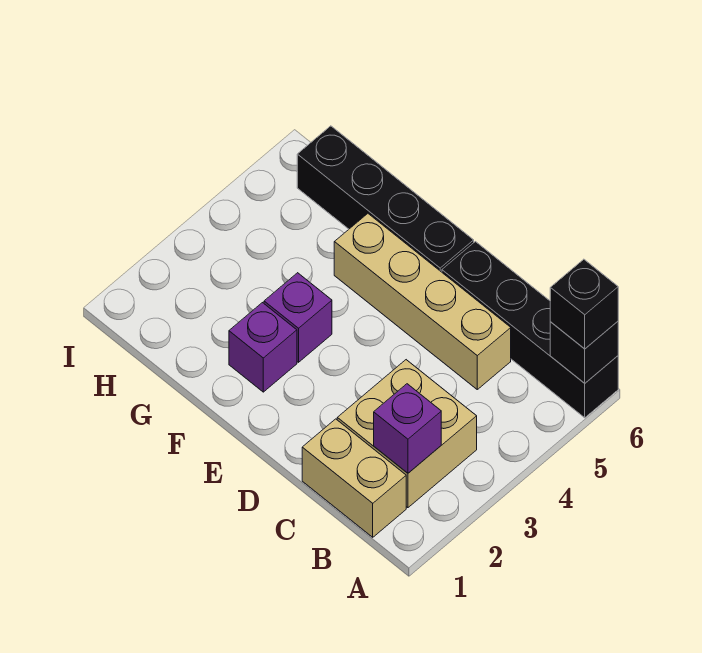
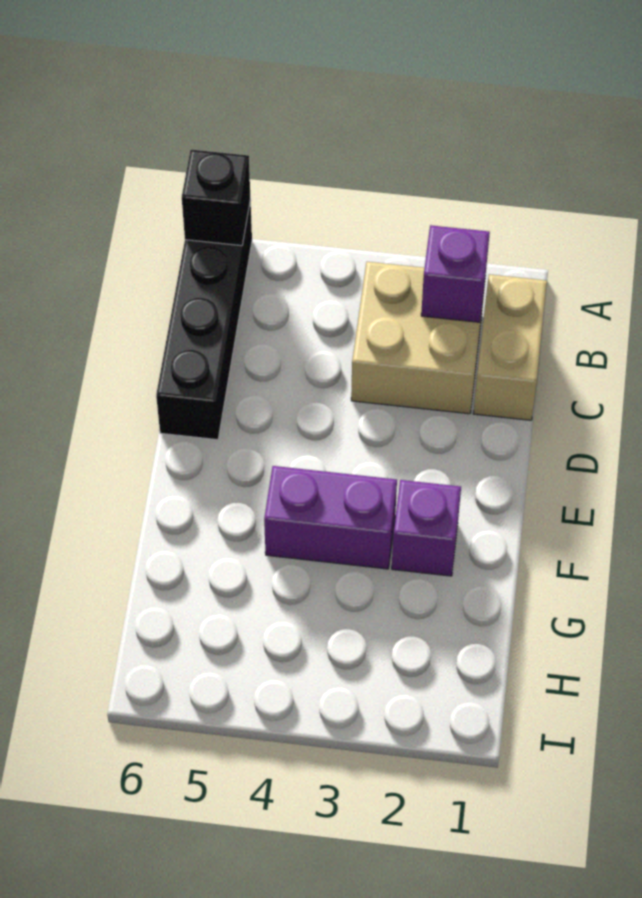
black 1x1 brick [550,259,618,349] -> none
tan 1x4 brick [334,214,511,389] -> none
black 1x4 brick [297,126,474,272] -> none
purple 1x1 brick [264,273,332,362] -> purple 1x2 brick [264,466,397,569]

